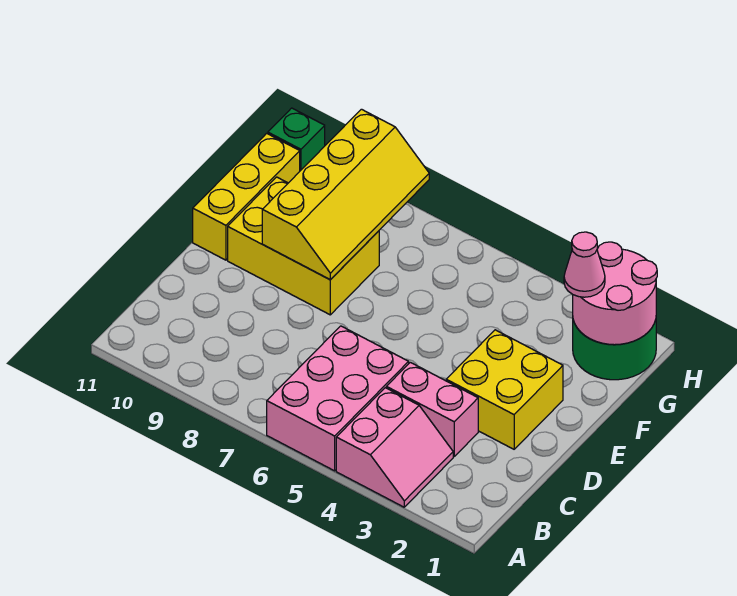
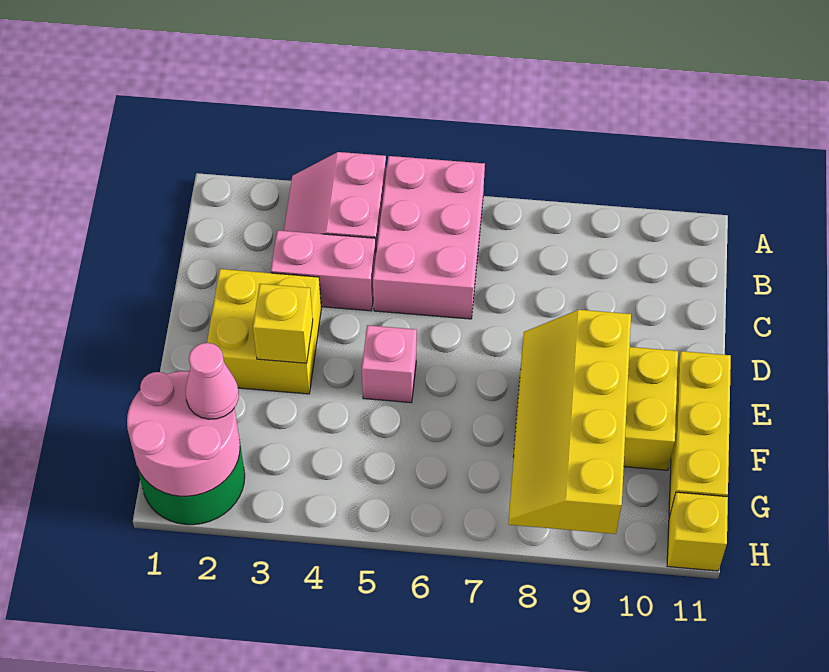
none -> yellow 1x1 brick [253,284,313,363]
none -> pink 1x1 brick [362,325,417,403]
green 1x1 brick [268,108,325,171] -> yellow 1x1 brick [667,492,728,571]

